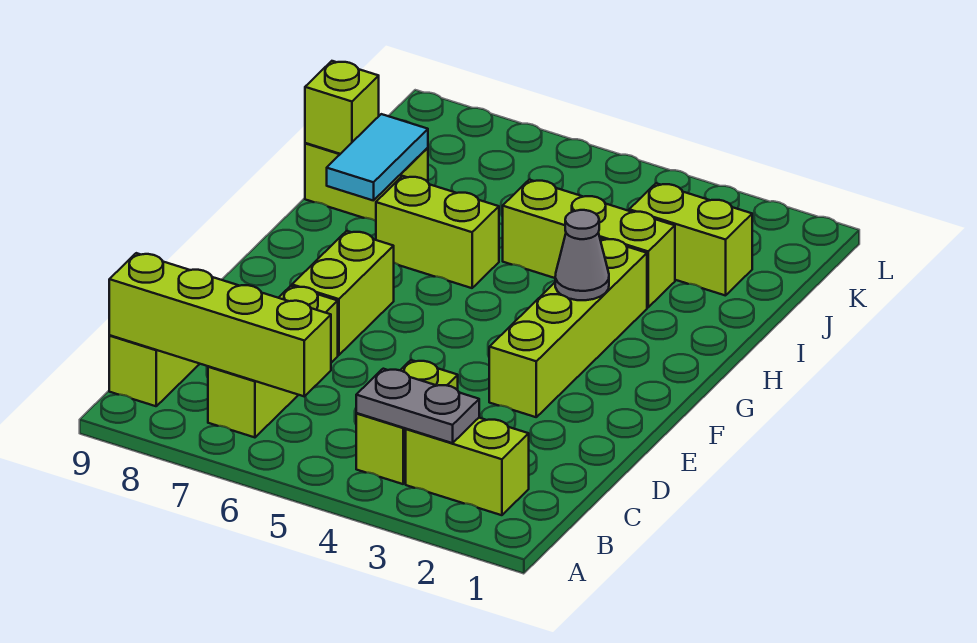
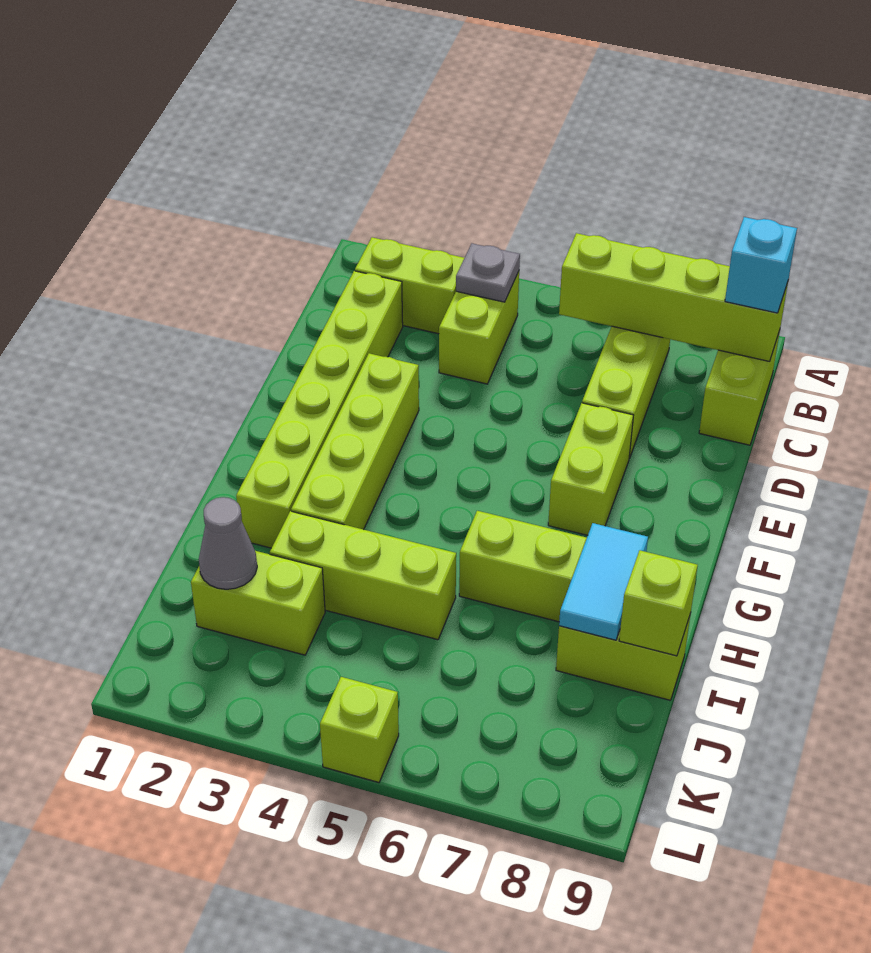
grey 1x2 plate [356,369,479,443] -> grey 1x1 plate [456,243,520,302]
none -> cyan 1x1 brick [725,217,797,313]
none -> lime 1x6 brick [236,271,403,548]
grey 1x1 cone [555,210,609,300] -> grey 1x1 cone moved to [199,497,257,589]
none -> lime 1x1 brick [320,677,399,782]

